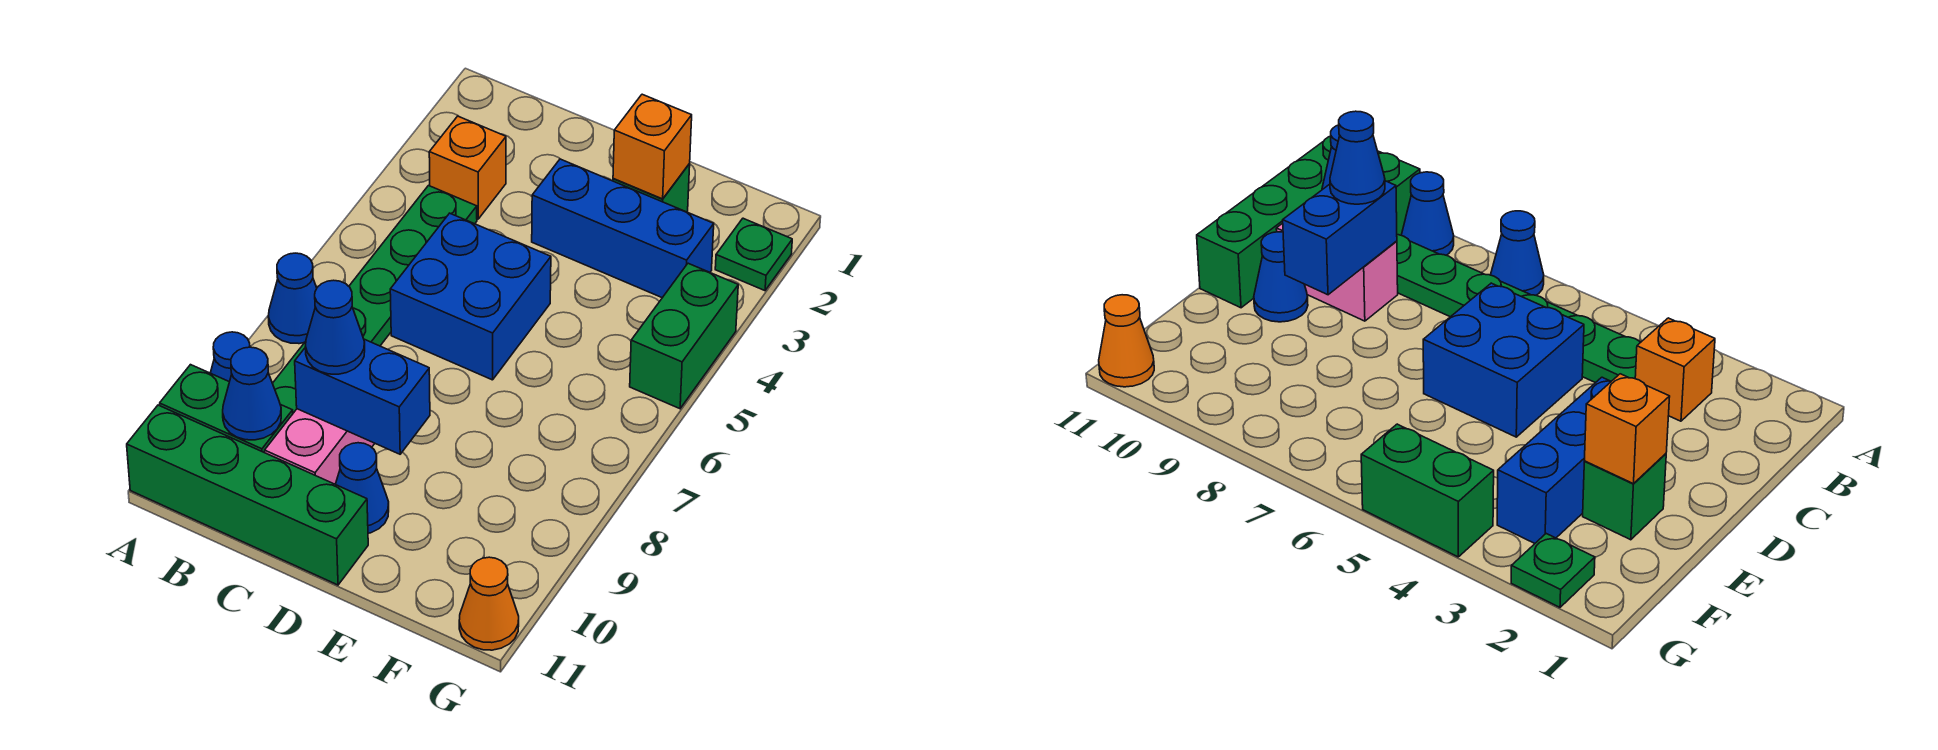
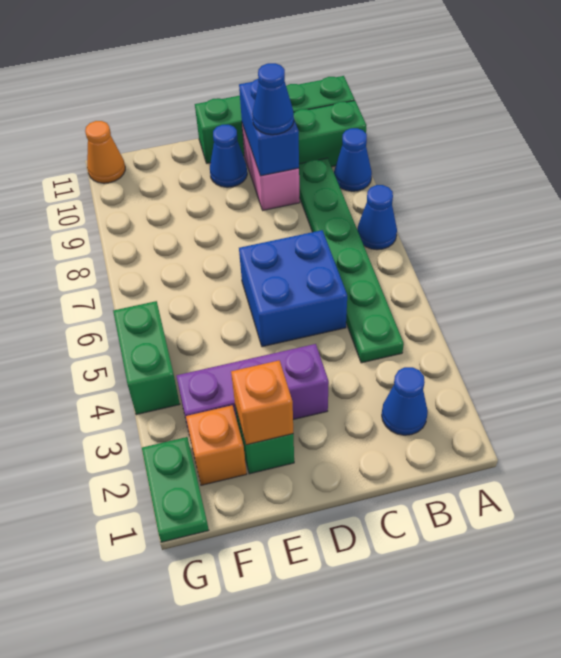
orange 1x1 brick [429,116,506,219] -> orange 1x1 brick moved to [186,405,247,485]
blue 1x1 cone [223,347,281,440] -> blue 1x1 cone moved to [382,367,428,435]
blue 1x2 brick [295,339,430,454] -> blue 1x2 brick turned to [239,79,299,176]
blue 1x3 brick [532,159,714,298] -> purple 1x3 brick [177,344,329,436]
green 1x1 plate [715,218,792,291] -> green 1x2 plate [142,437,209,542]

